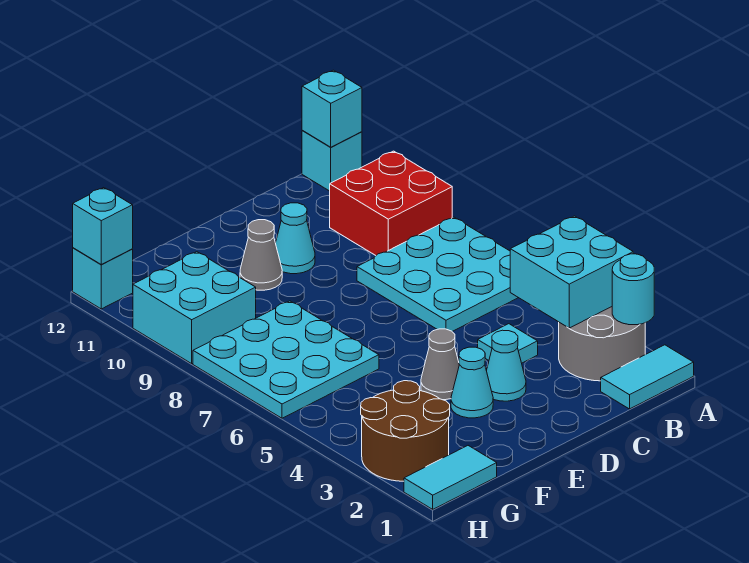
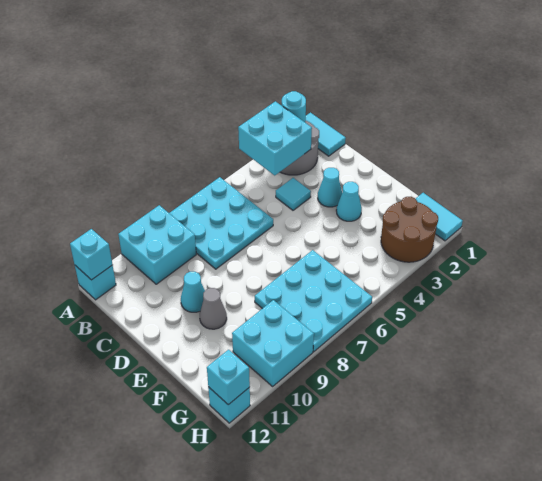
red 2x2 brick [330,151,452,255] -> cyan 2x2 brick [118,205,196,284]
grey 1x1 cone [421,329,459,400] -> none

